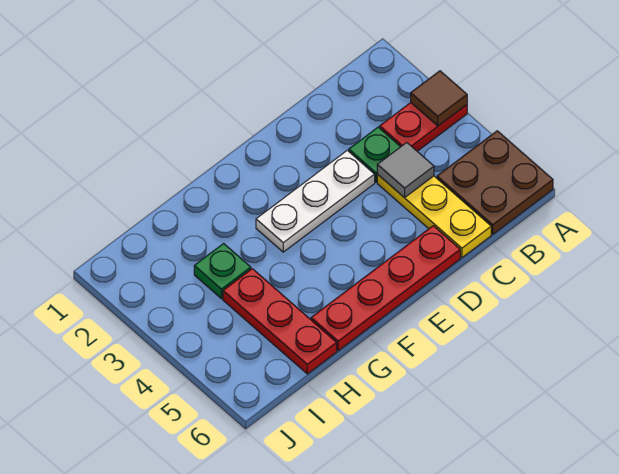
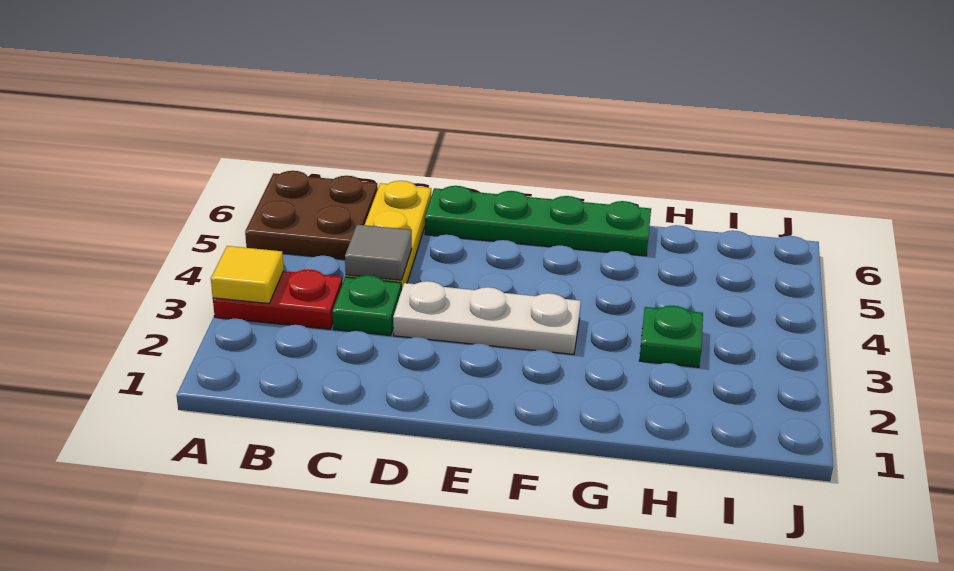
brown 1x1 tile [411,71,467,126] -> yellow 1x1 tile [211,246,284,304]
red 1x4 plate [311,226,460,351] -> green 1x4 plate [425,186,651,256]
red 1x3 plate [223,269,337,374] -> none

